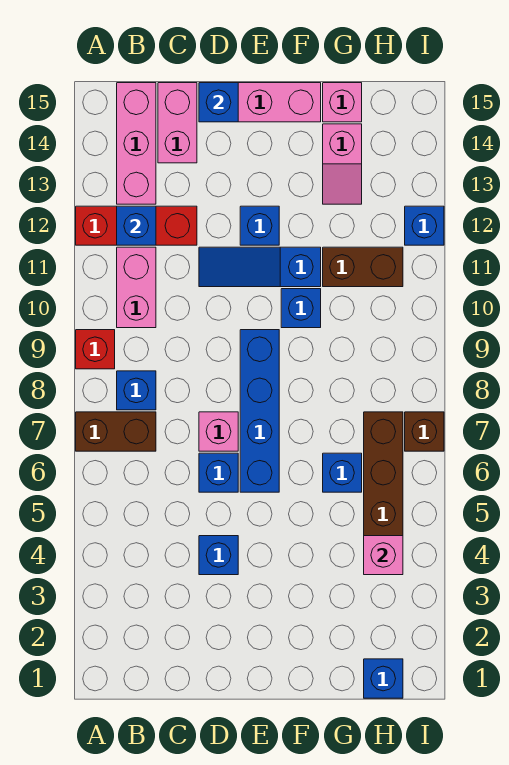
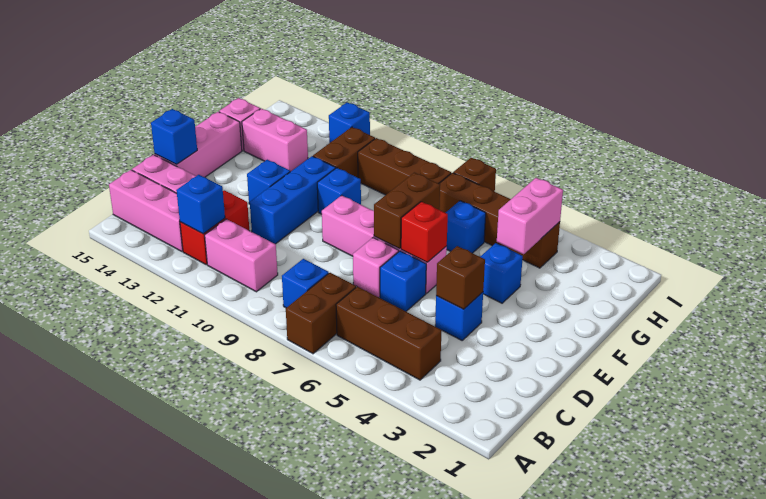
red 1x1 brick [76,330,115,369] -> red 1x1 brick moved to [401,202,448,262]
red 1x3 brick [76,206,197,245] -> red 1x2 brick [180,190,249,265]
none -> brown 1x3 brick [336,287,442,380]
none -> brown 1x1 brick [436,246,485,309]
blue 1x3 slope [199,247,321,287] -> blue 1x3 brick [250,156,336,244]
blue 1x4 brick [240,330,279,492] -> pink 1x4 brick [322,195,447,293]
none -> brown 1x2 brick [374,173,440,249]
pink 1x2 slope [323,124,362,204] -> pink 1x2 brick [242,109,308,172]
blue 1x1 brick [364,659,403,698] -> blue 1x1 brick moved to [480,243,523,303]
pink 1x1 brick [364,536,403,575] -> pink 1x2 brick [497,178,563,254]
none -> brown 1x3 brick [358,138,451,195]

